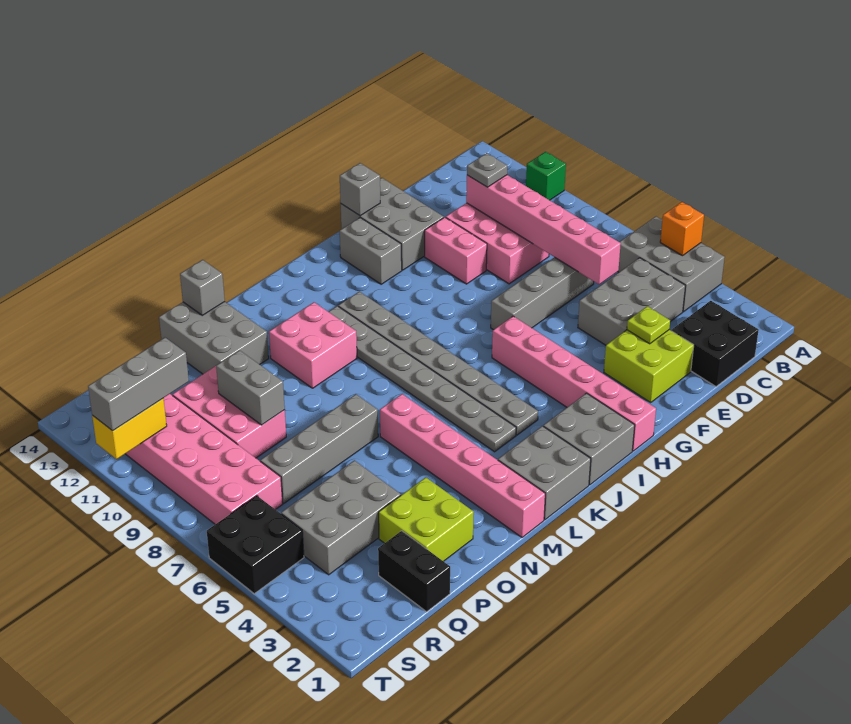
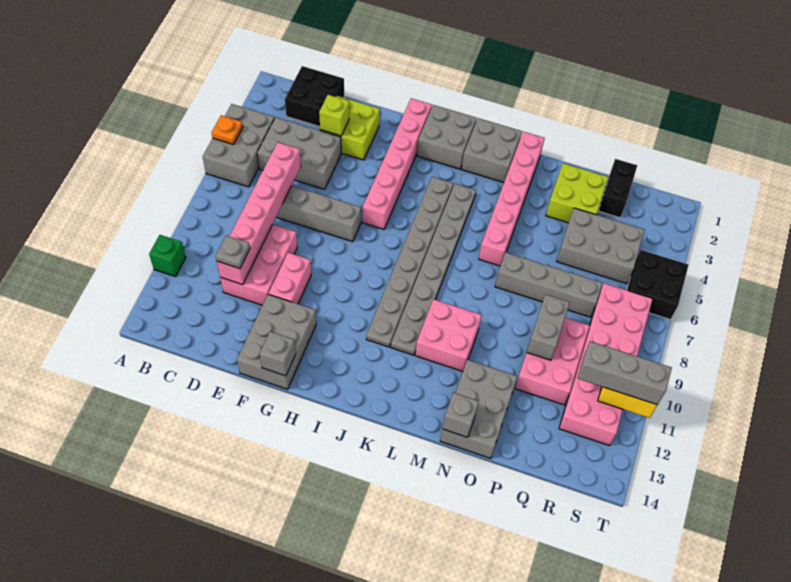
orange 1x1 brick [660,202,704,256] -> orange 1x1 plate [212,115,243,145]
lime 1x1 plate [627,306,670,344] -> lime 1x1 brick [319,95,349,136]
grey 1x2 brick [340,218,402,284] -> none

